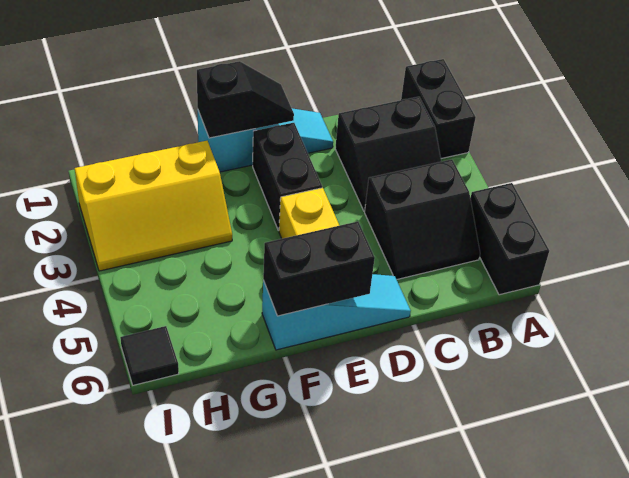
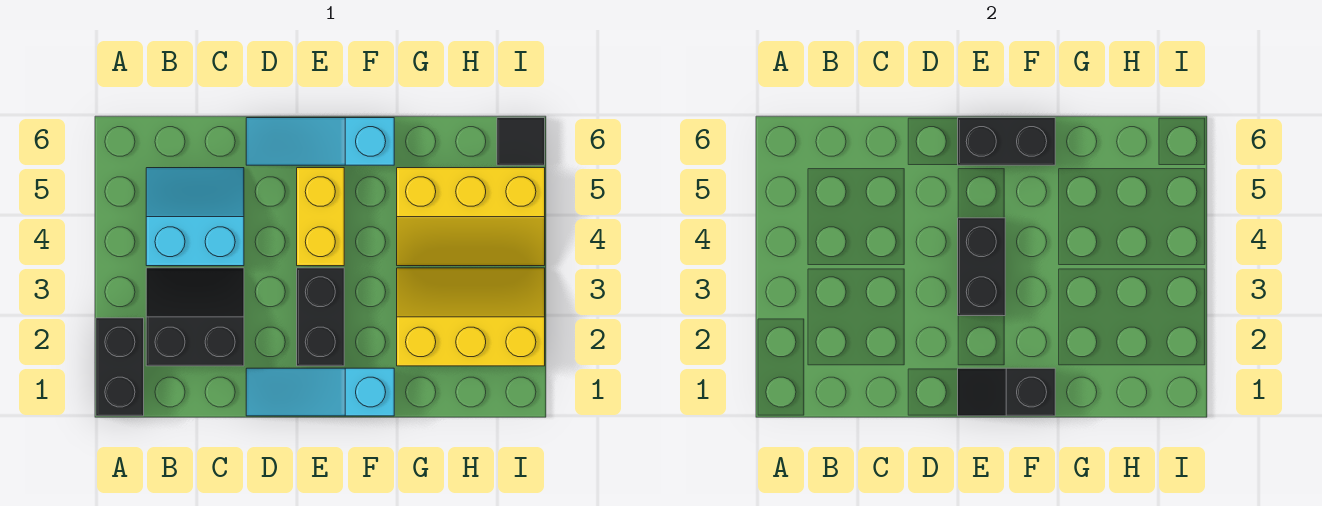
black 1x2 brick [470,183,549,295] -> black 1x2 brick moved to [958,218,1005,316]
black 2x2 slope [365,159,480,280] -> cyan 2x2 slope [146,168,244,266]
none -> yellow 2x3 slope [397,168,545,266]

